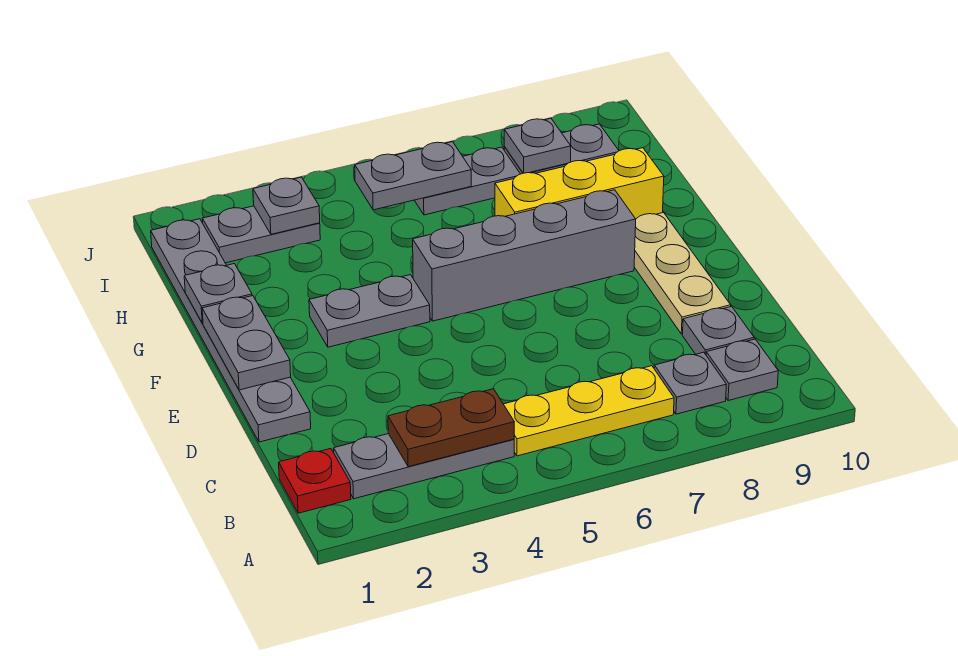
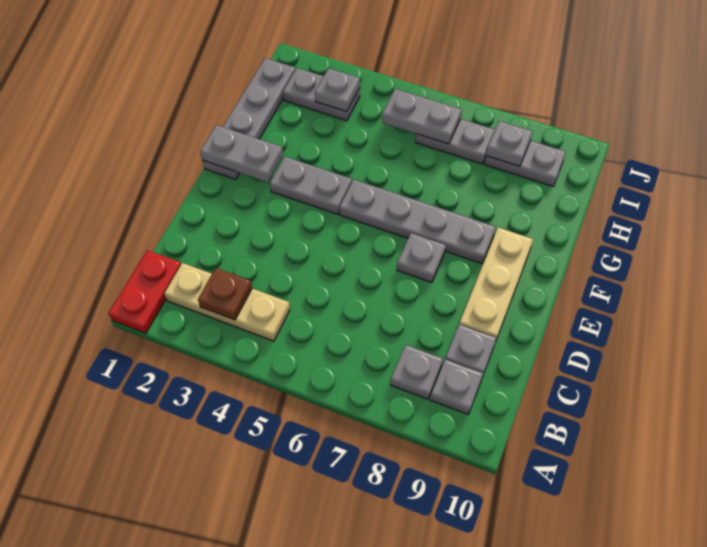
red 1x1 plate [279,449,351,513] -> red 1x2 plate [109,250,181,333]
grey 1x3 plate [334,434,514,499] -> tan 1x3 plate [164,263,290,341]
brown 1x2 plate [388,389,514,467] -> brown 1x1 plate [198,268,252,320]
yellow 1x3 plate [504,366,674,456] -> none
grey 1x6 plate [151,219,311,442] -> grey 1x4 plate [202,58,295,179]
grey 1x2 plate [202,296,291,390] -> grey 1x2 plate turned to [200,125,283,182]
grey 1x4 brick [413,190,636,321] -> grey 1x4 plate [339,179,496,264]
grey 1x1 plate [184,264,252,323] -> grey 1x1 plate moved to [397,233,446,282]
yellow 1x3 brick [495,148,664,219] -> none

